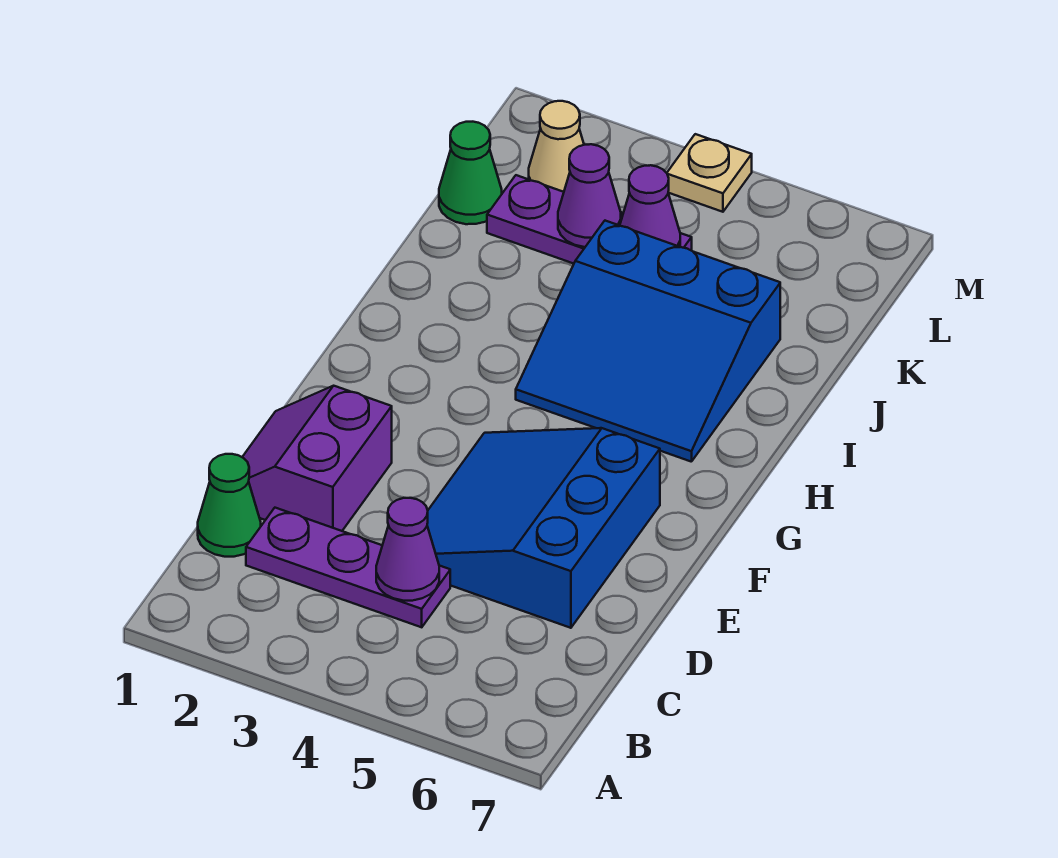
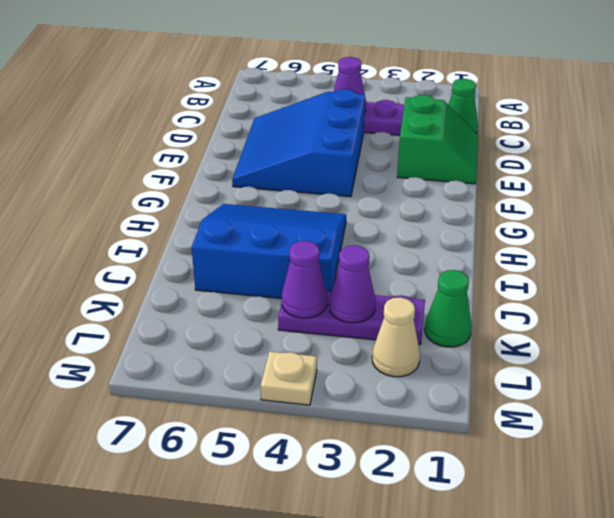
purple 2x2 slope [242,386,392,531] -> green 2x2 slope [397,95,478,184]
blue 3x3 slope [427,428,660,628] -> blue 3x3 slope turned to [232,89,365,197]

